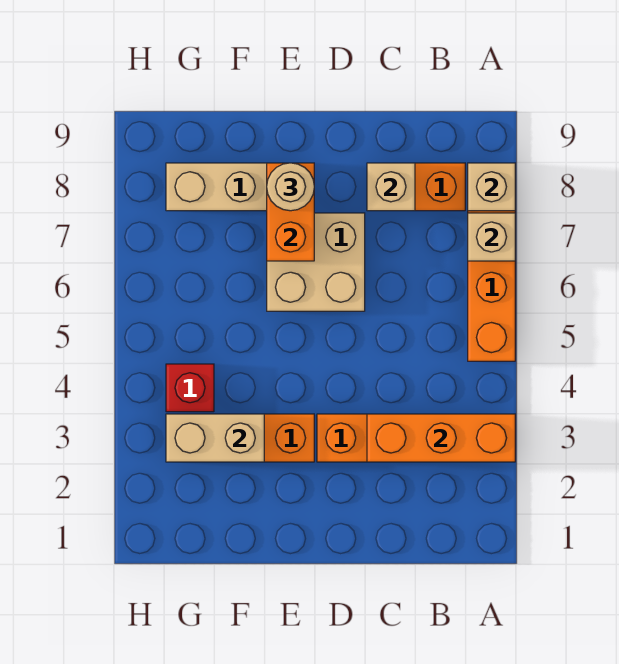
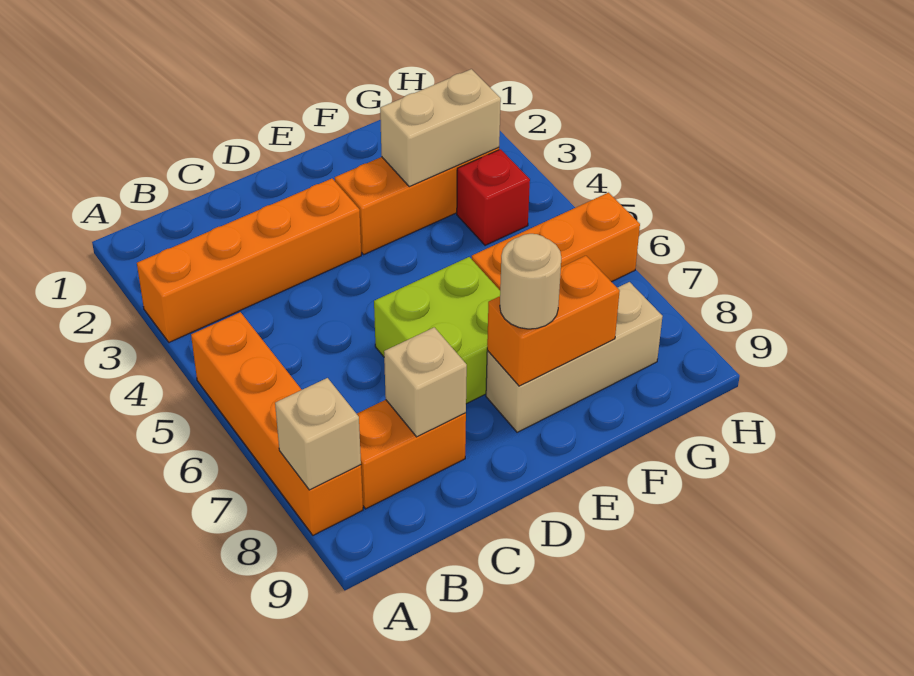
orange 1x3 brick [367,414,515,462] -> orange 1x3 brick moved to [472,193,640,290]
tan 1x1 brick [468,213,515,261] -> none
tan 2x2 brick [267,213,365,311] -> lime 2x2 brick [374,257,500,404]
orange 1x2 brick [267,163,314,261] -> orange 1x2 brick turned to [487,256,620,386]

